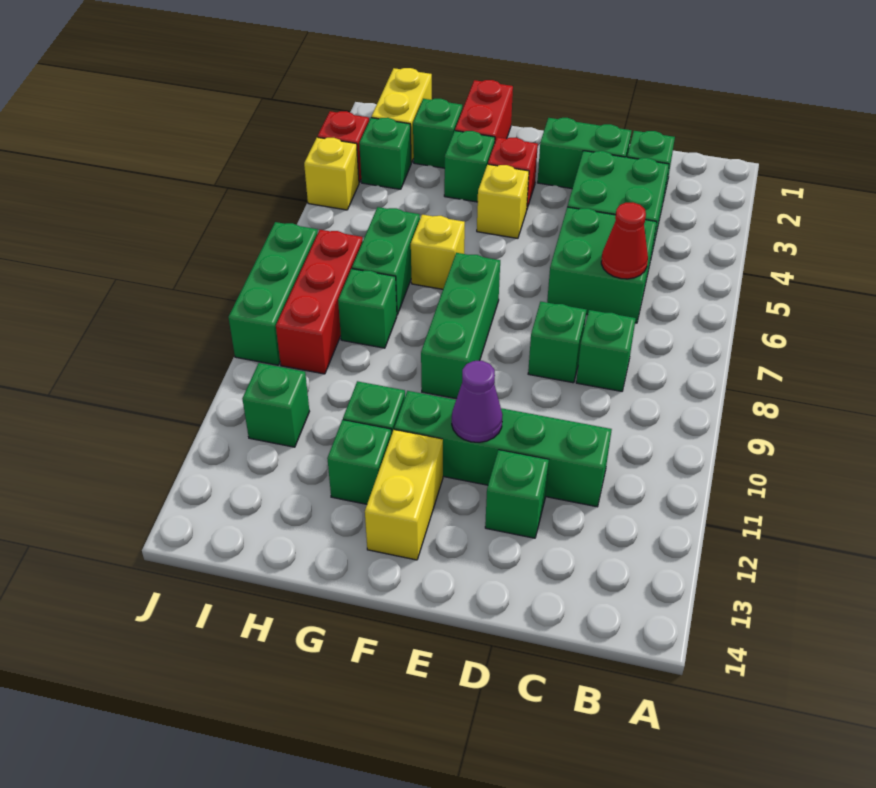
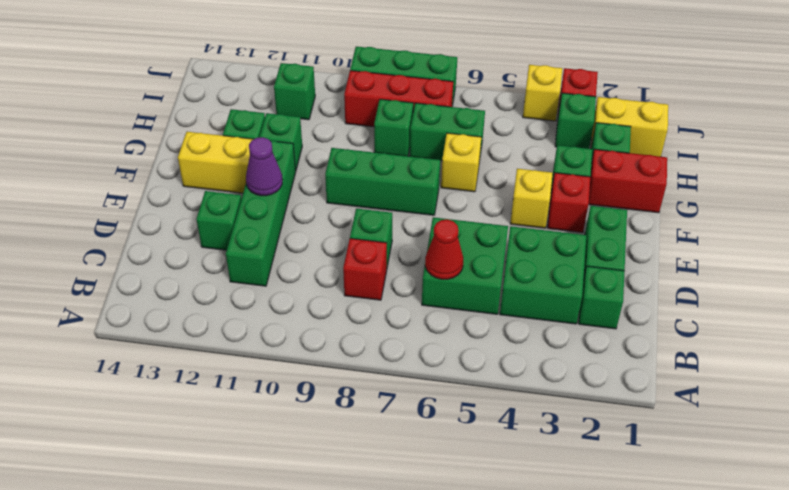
green 1x1 brick [576,310,636,391] -> red 1x1 brick [343,238,387,300]

